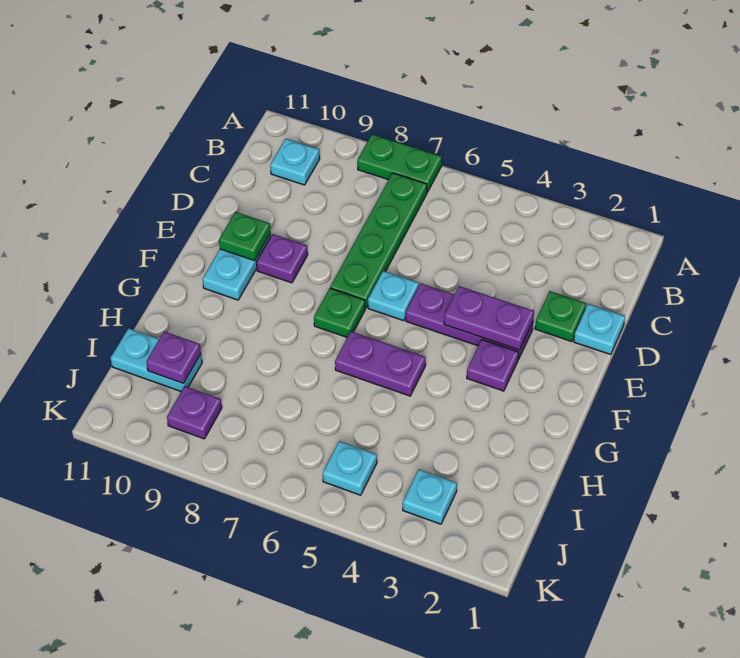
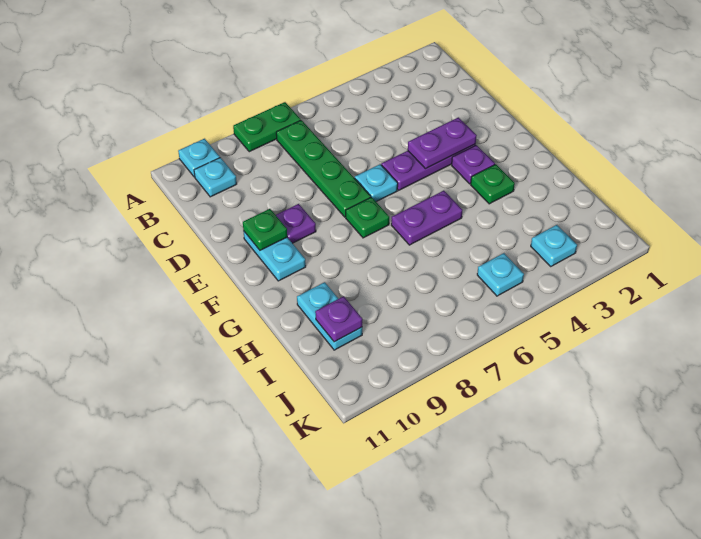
cyan 1x1 plate [574,304,625,355] -> cyan 1x1 plate moved to [178,139,220,177]
green 1x1 plate [535,291,586,342] -> green 1x1 plate moved to [471,164,515,204]
cyan 1x2 plate [111,328,202,391] -> cyan 1x2 plate turned to [297,282,362,350]
purple 1x1 plate [167,386,222,439] -> none

